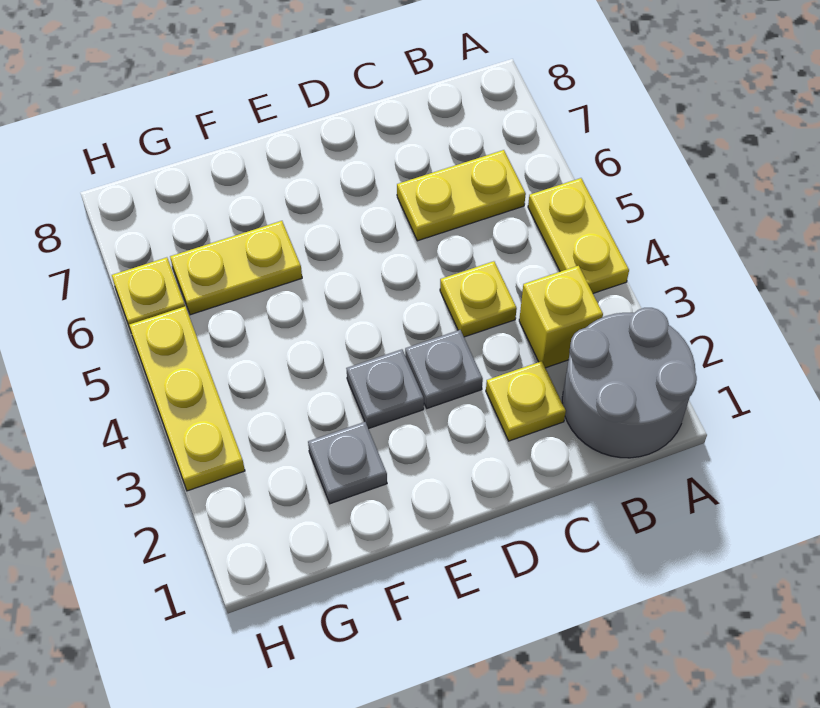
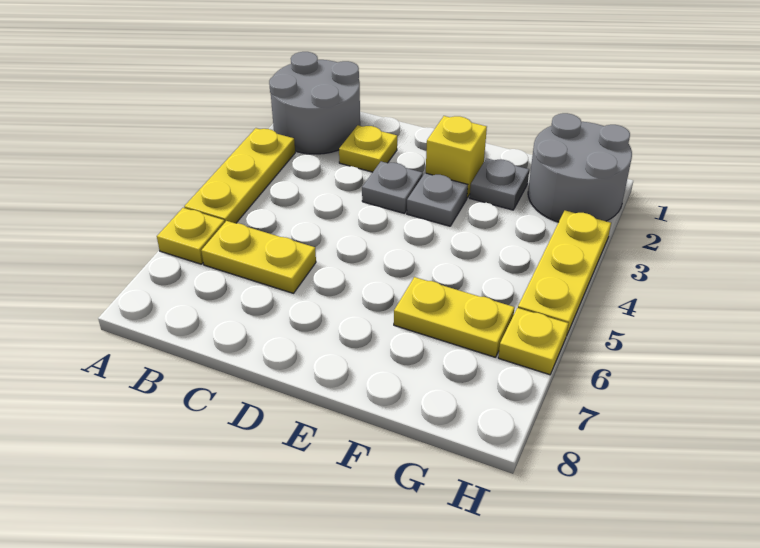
yellow 1x2 plate [528,178,629,293] -> yellow 1x3 plate [184,128,295,223]
yellow 1x1 brick [519,266,603,368] -> yellow 1x1 brick moved to [426,116,487,198]
yellow 1x1 plate [440,261,517,337] -> yellow 1x1 plate moved to [157,208,225,264]
none -> grey 2x2 round brick [528,113,632,222]

